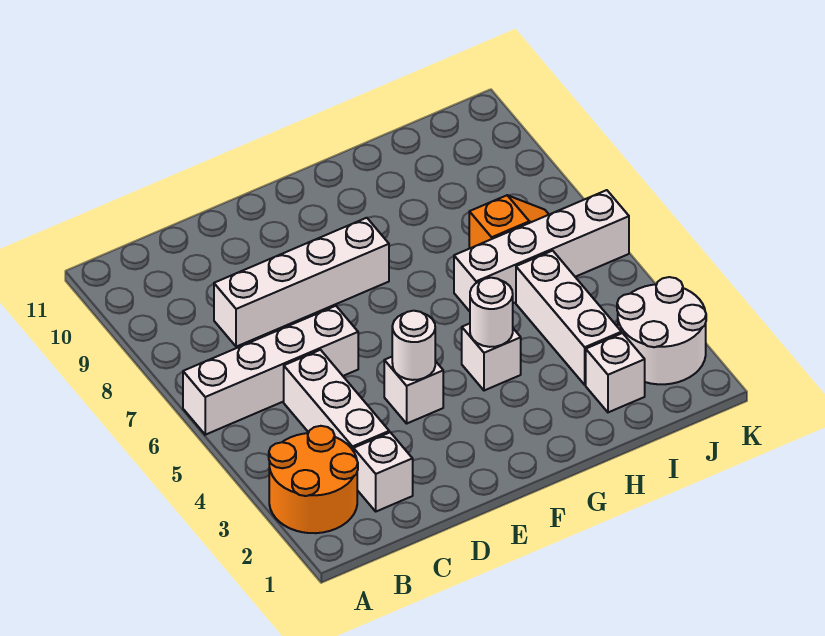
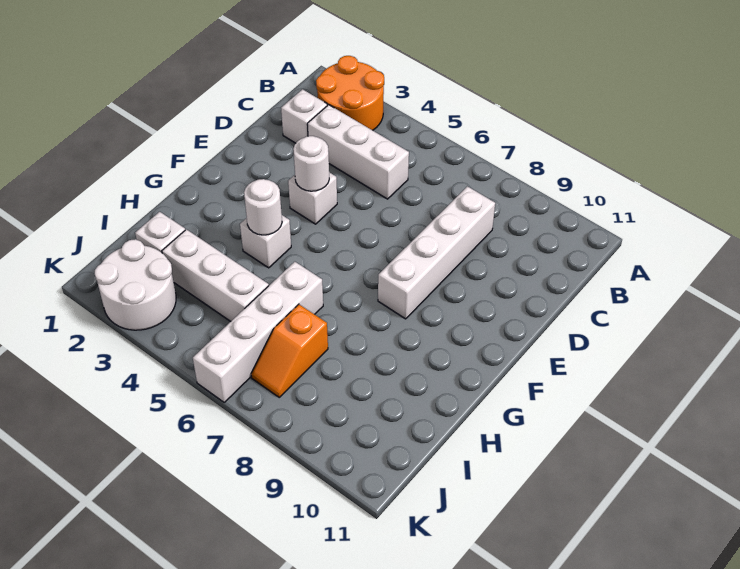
white 1x4 brick [183,306,358,435] -> none

